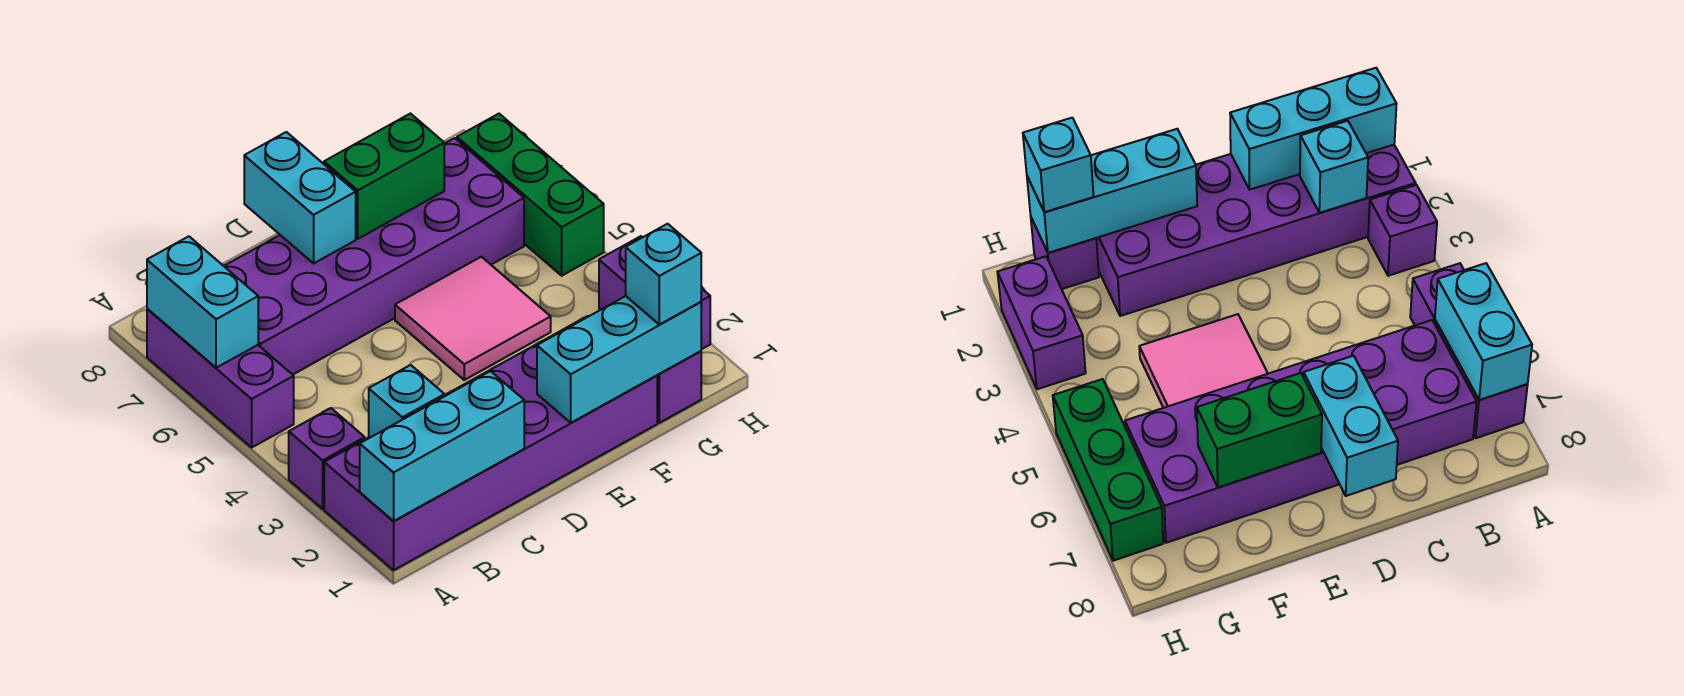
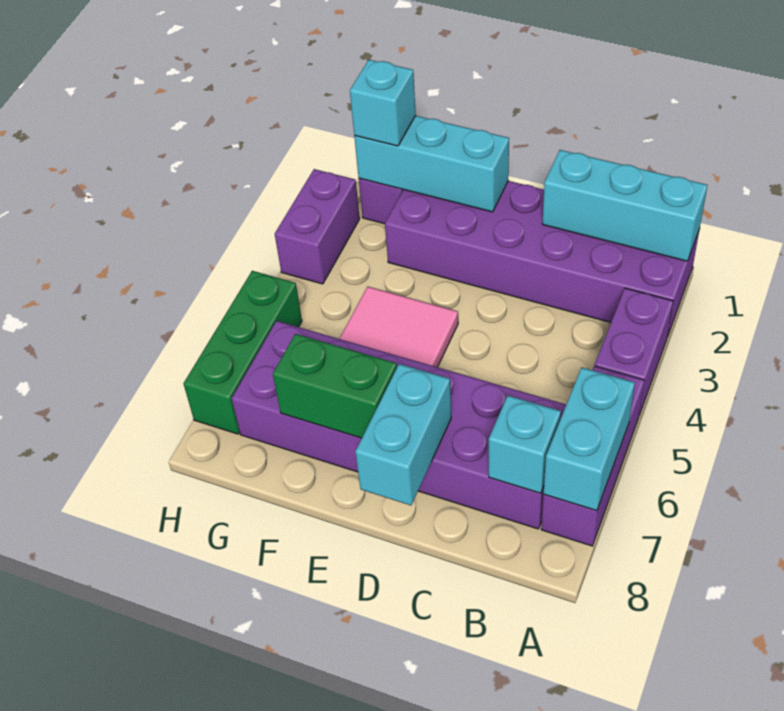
purple 1x1 brick [289,408,365,509] -> purple 1x2 brick [595,288,673,415]
cyan 1x1 brick [369,365,445,438] -> cyan 1x1 brick moved to [489,396,561,493]

